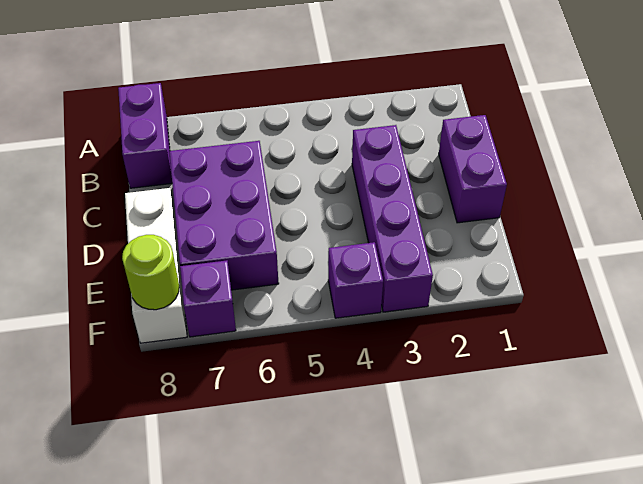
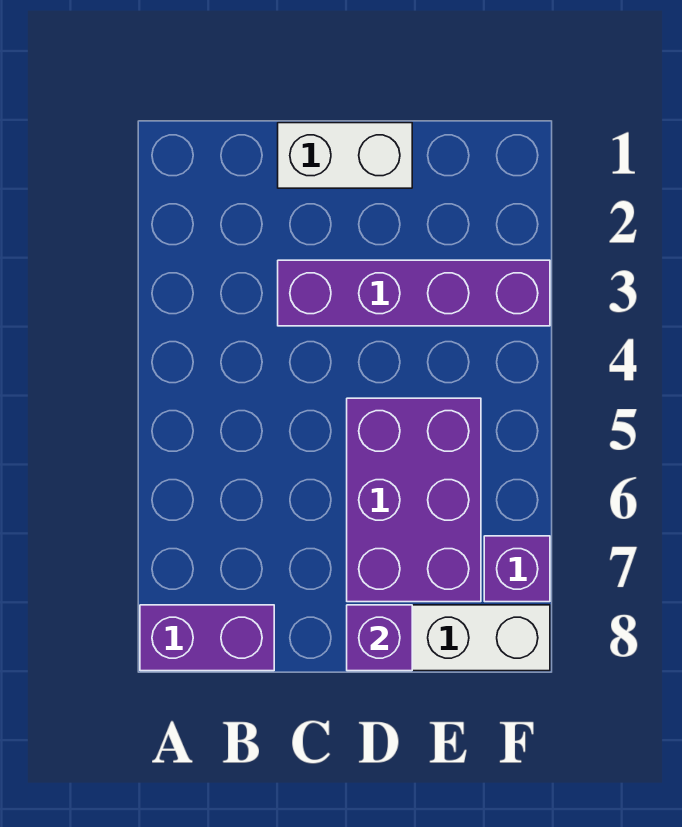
purple 1x2 brick [439,115,507,223] -> white 1x2 brick [278,123,412,188]
purple 2x3 brick [169,141,279,290] -> purple 2x3 brick turned to [347,398,481,602]
purple 1x1 brick [328,242,383,318] -> purple 1x1 brick moved to [347,605,412,671]
lime 1x1 round brick [122,235,179,310] -> none

